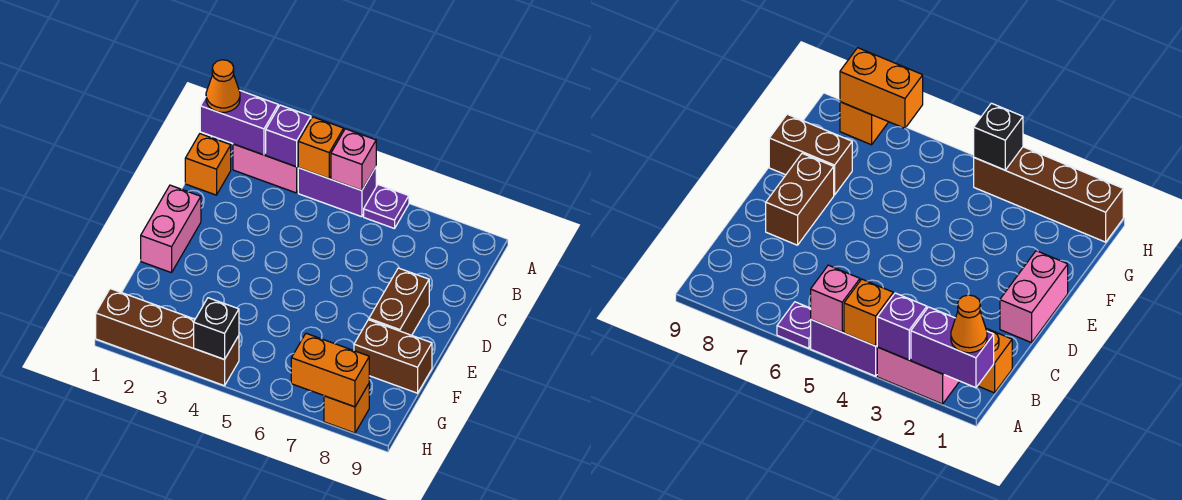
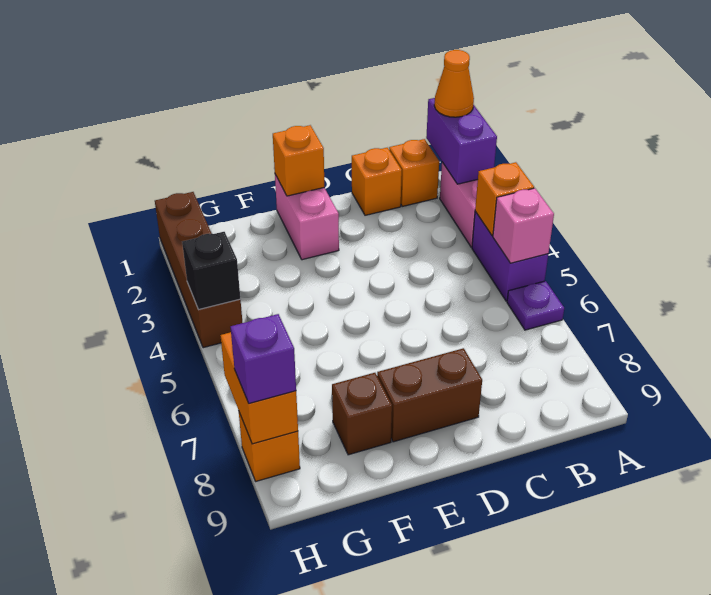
purple 1x1 brick [266,105,311,167] -> purple 1x1 brick moved to [230,314,296,403]
none -> orange 1x1 brick [352,148,402,215]
pink 1x2 brick [141,185,201,273] -> pink 1x2 brick turned to [275,175,339,260]
none -> orange 1x1 brick [273,125,324,196]
brown 1x2 brick [354,320,432,393] -> brown 1x1 brick [332,373,392,455]

